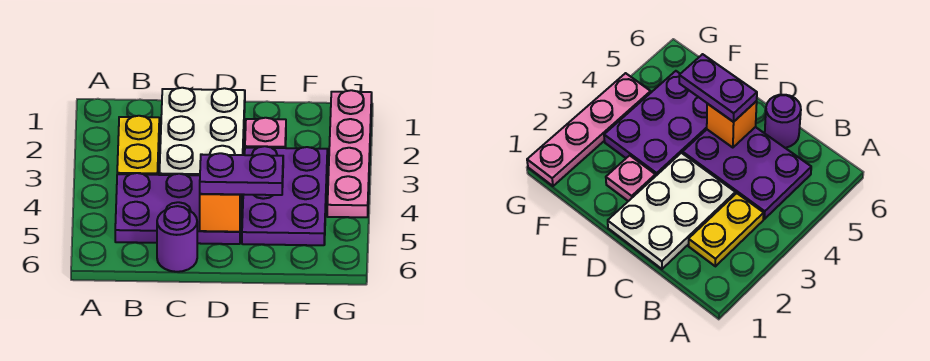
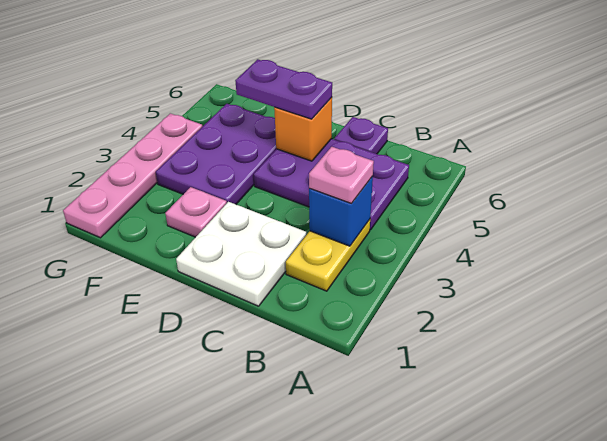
none -> blue 1x1 brick [309,176,373,246]
none -> pink 1x1 plate [309,147,374,203]
white 2x3 plate [159,88,245,175] -> white 2x2 plate [176,202,306,306]
purple 1x1 round brick [157,206,197,272] -> purple 1x1 plate [334,117,388,154]

